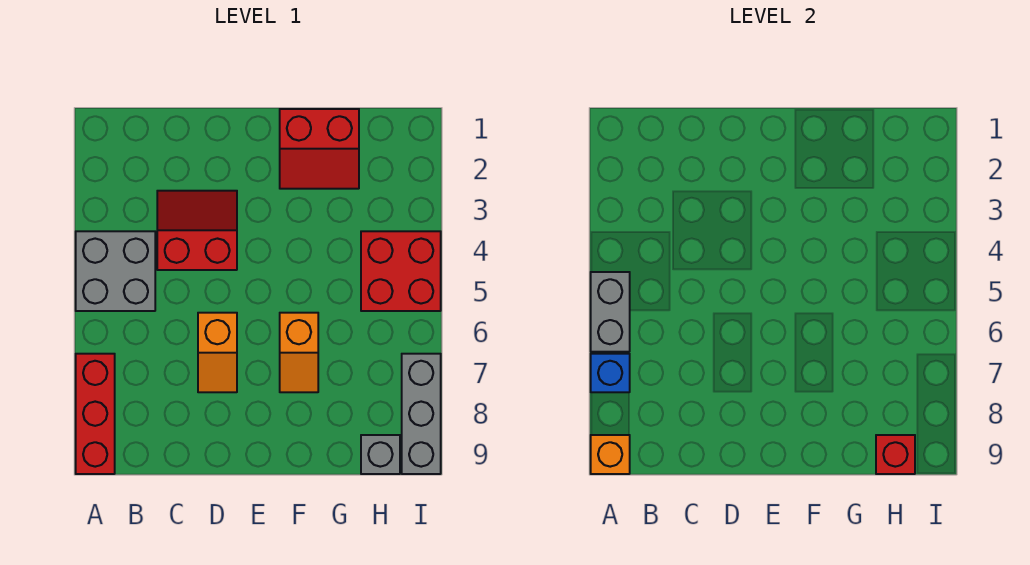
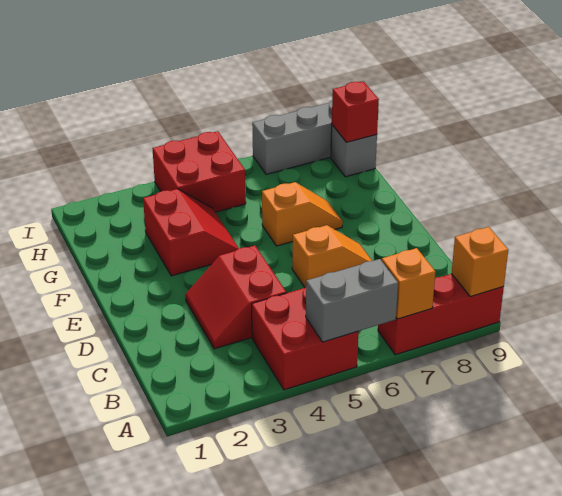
grey 2x2 brick [76,231,155,311] -> red 2x2 brick [252,287,358,390]
blue 1x1 brick [591,354,630,392] -> orange 1x1 brick [382,248,435,319]
red 2x2 slope [280,109,359,189] -> red 2x2 slope moved to [143,189,239,276]

